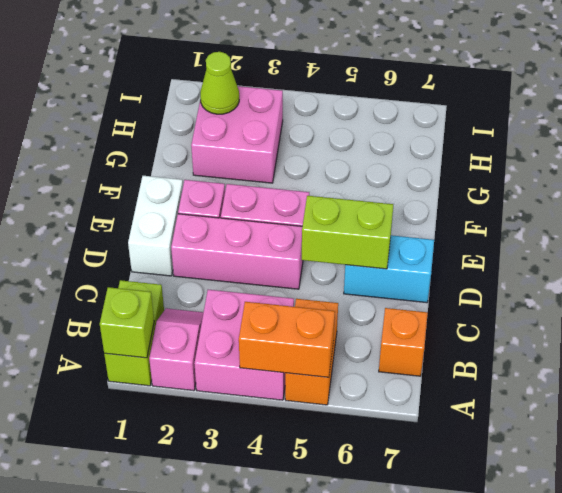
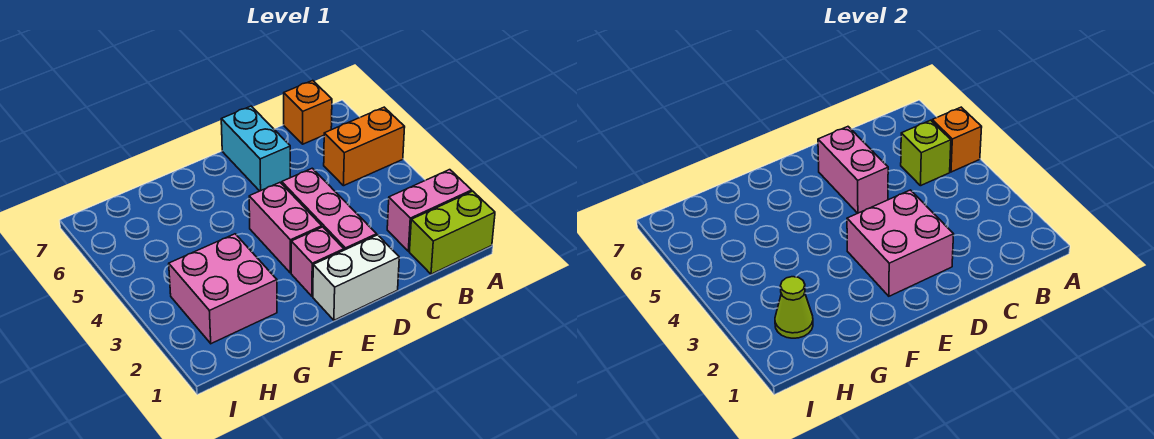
lime 1x1 brick [100,287,154,358] -> lime 1x1 brick moved to [901,120,951,186]
pink 1x2 slope [149,308,203,391] -> pink 1x2 brick [387,170,472,251]
pink 2x2 brick [194,290,294,400] -> pink 2x2 brick moved to [847,190,954,296]
orange 1x2 brick [239,302,335,377] -> orange 1x1 brick [932,107,982,172]
lime 1x2 brick [302,196,393,269] -> pink 1x2 brick [818,127,888,213]

